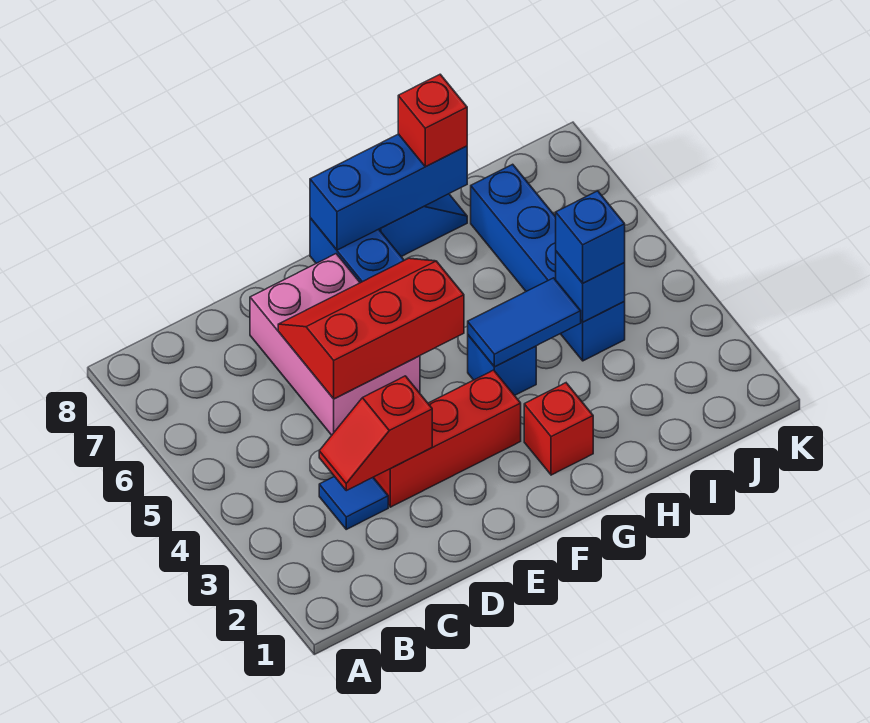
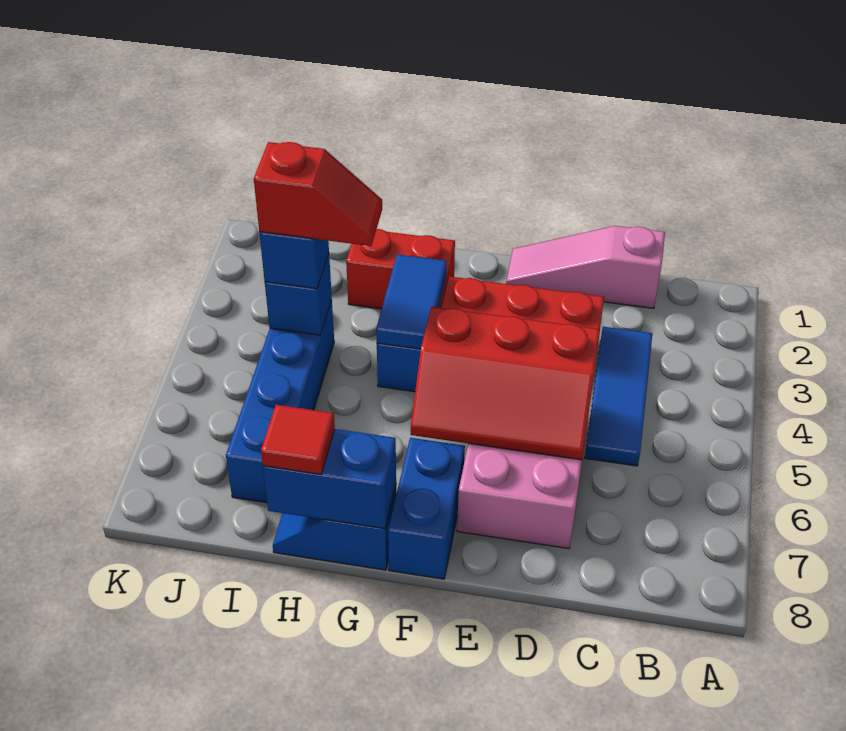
none -> pink 1x3 slope [506,226,665,309]
blue 1x1 tile [319,476,388,529] -> blue 1x3 tile [585,327,652,466]
red 1x2 slope [319,376,432,491] -> red 1x2 slope moved to [254,142,382,246]
blue 1x3 brick [310,134,467,250] -> blue 1x2 brick [263,429,396,529]
red 1x1 brick [524,383,593,475] -> red 1x2 brick [346,229,455,309]
blue 1x2 tile [468,278,581,367] -> blue 1x2 tile turned to [376,254,447,349]
red 1x1 brick [398,74,467,167] -> red 1x1 tile [261,405,335,474]

